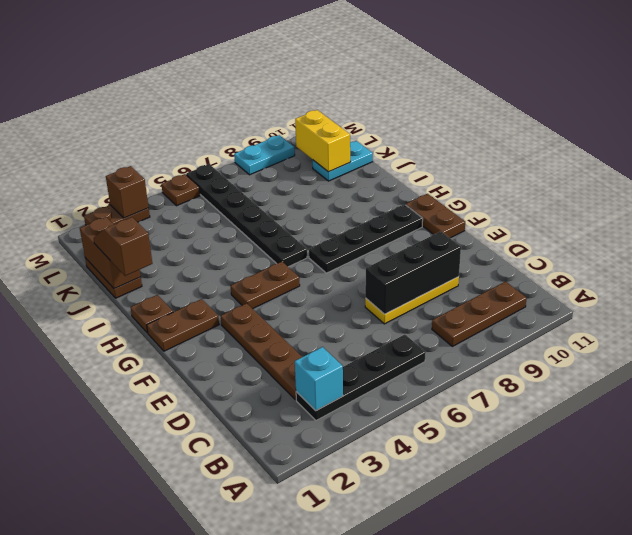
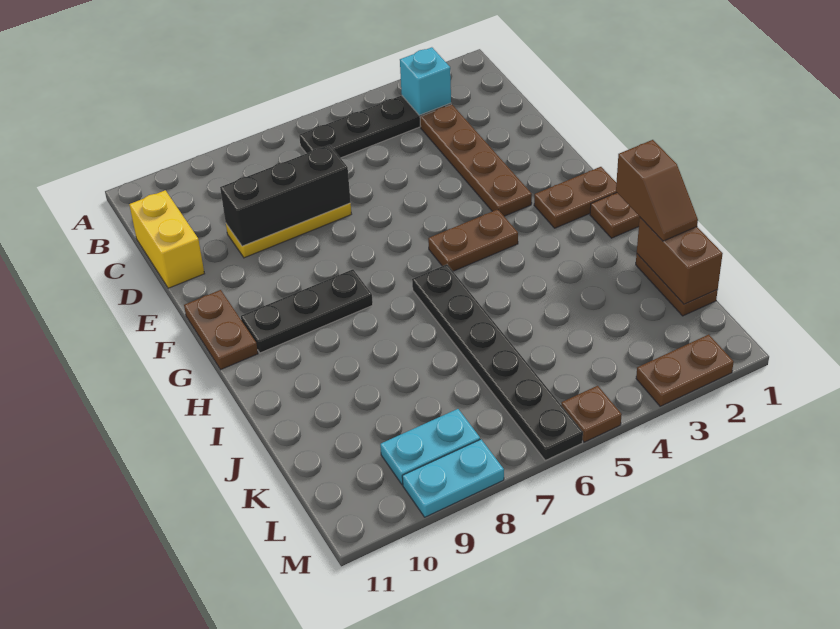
brown 1x3 plate [432,282,527,346] -> none
black 1x4 plate [309,204,423,273] -> black 1x3 plate [241,269,373,353]
cyan 1x2 plate [313,141,373,181] -> cyan 1x2 plate moved to [380,409,480,485]
yellow 1x2 brick [295,110,350,172] -> yellow 1x2 brick moved to [129,190,204,288]
brown 1x1 brick [106,166,149,218] -> none

